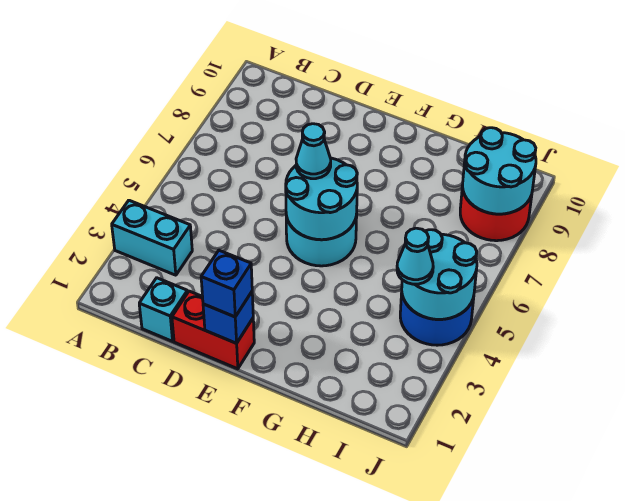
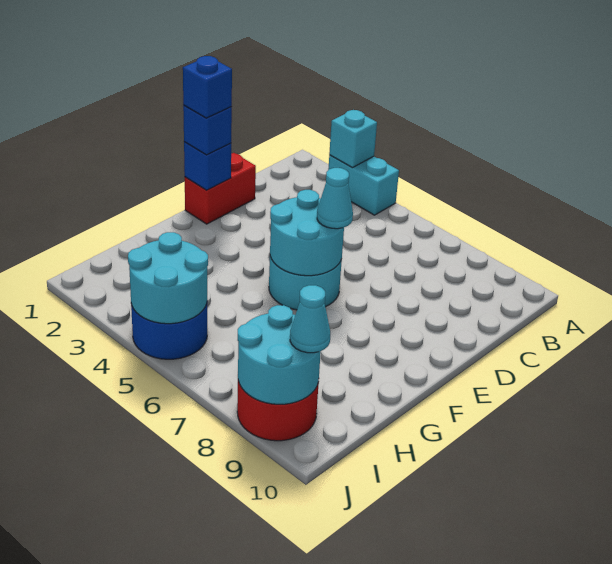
cyan 1x2 brick [112,200,192,275] -> cyan 1x2 brick turned to [328,155,399,215]
cyan 1x1 brick [139,278,188,341] -> cyan 1x1 brick moved to [329,110,377,168]
none -> blue 1x1 brick [183,56,232,118]
cyan 1x1 cone [397,228,433,284] -> cyan 1x1 cone moved to [290,285,330,353]

